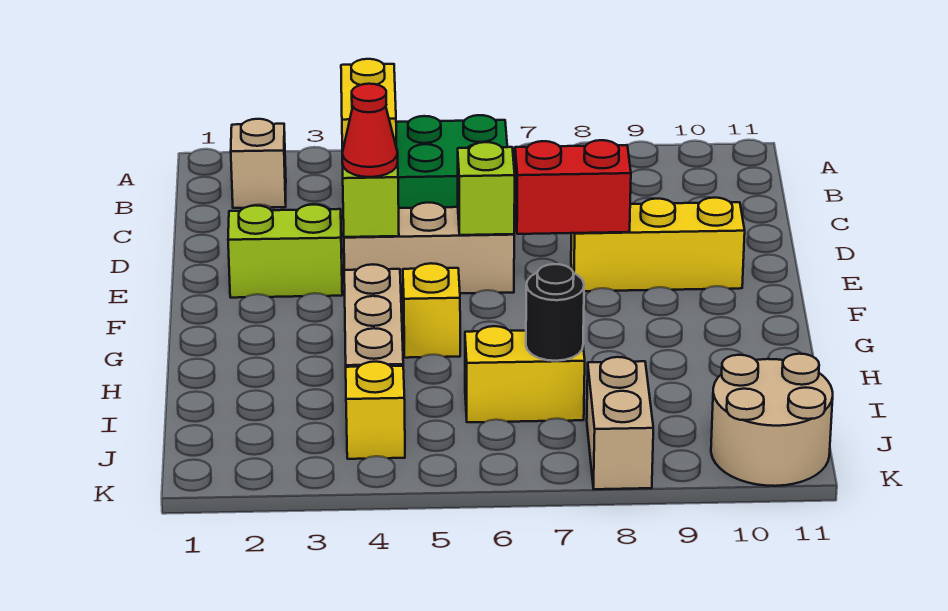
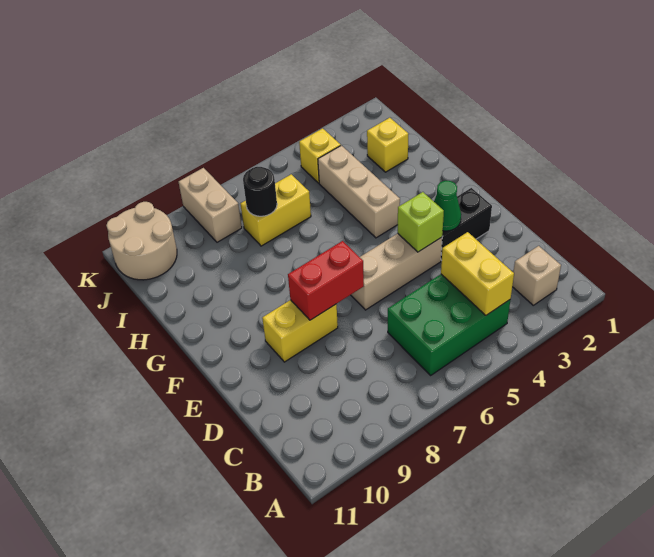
lime 1x2 brick [228,204,342,298] -> black 1x2 brick [441,188,492,261]
none -> green 1x1 cone [434,181,461,231]
red 1x1 cone [342,84,398,177] -> none
lime 1x1 brick [458,142,515,235] -> none
yellow 1x3 brick [571,198,745,291] -> yellow 1x2 brick [262,300,338,362]
yellow 1x1 brick [403,263,460,358] -> yellow 1x1 brick moved to [367,118,408,172]

